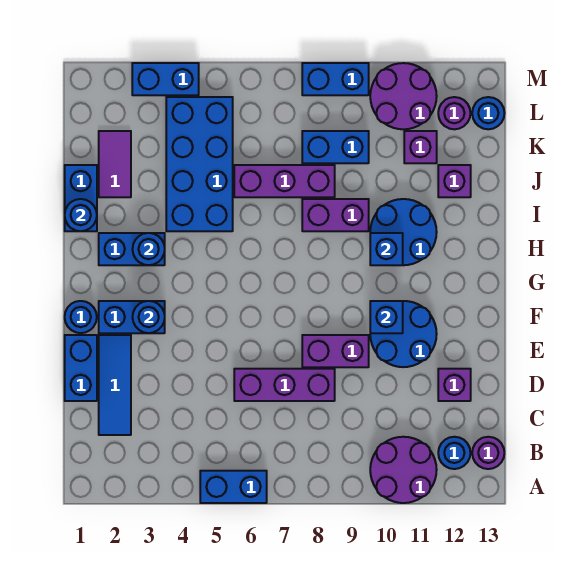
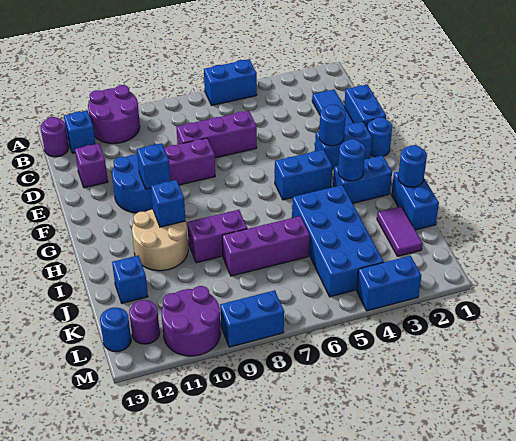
blue 1x1 round brick [438,437,470,469] -> blue 1x1 brick [64,111,95,153]
blue 2x2 round brick [370,199,437,265] -> tan 2x2 round brick [132,209,188,271]
purple 1x1 brick [438,165,471,197] -> blue 1x1 brick [112,255,148,303]
blue 1x2 brick [302,131,369,163] -> blue 1x2 brick moved to [274,150,332,200]
purple 1x1 brick [404,131,437,163] -> none

